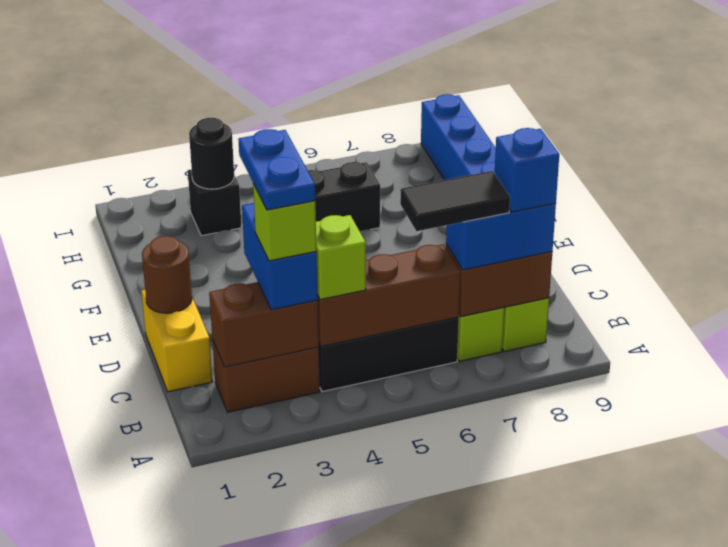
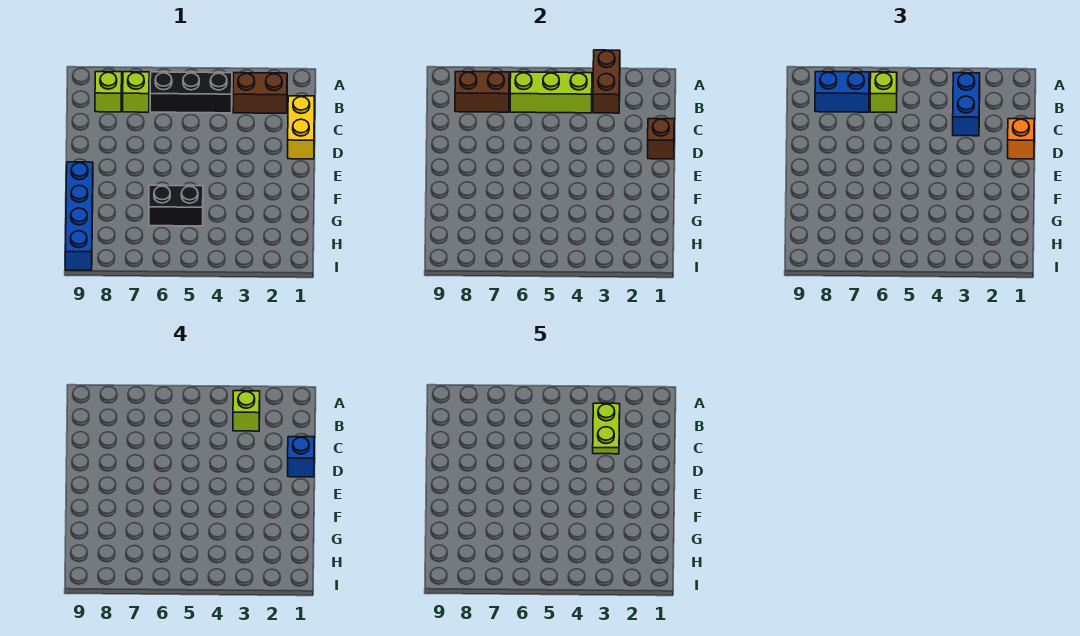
brown 1x2 brick [209,282,319,367] -> brown 1x2 brick turned to [593,50,620,113]
blue 1x2 plate [238,129,315,210] -> lime 1x2 plate [593,403,620,454]
brown 1x3 brick [317,244,460,346] -> lime 1x3 brick [510,72,592,113]
lime 1x1 brick [316,215,366,300] -> lime 1x1 brick moved to [870,72,897,112]
black 1x2 tile [400,171,510,231] -> none
blue 1x1 brick [495,128,559,212] -> blue 1x1 brick moved to [288,437,314,477]
brown 1x1 round brick [142,236,192,313] -> brown 1x1 brick [648,119,674,159]
none -> orange 1x1 brick [1008,119,1034,159]
black 1x1 brick [188,169,242,236] -> none
black 1x1 round brick [189,118,234,189] -> none

